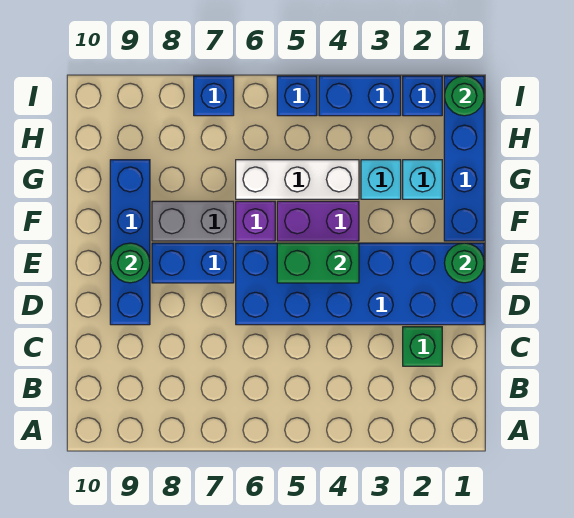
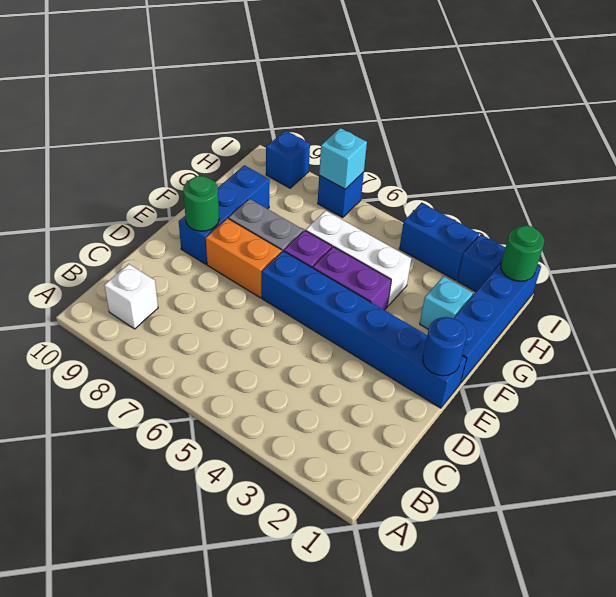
none -> white 1x1 brick [104,264,158,329]
green 1x1 brick [403,327,442,366] -> none
blue 2x6 brick [236,243,484,325] -> blue 1x6 brick [262,251,467,408]
blue 1x4 brick [110,160,150,325] -> blue 1x3 brick [179,165,270,264]
green 1x1 round brick [445,243,484,283] -> blue 1x1 round brick [423,317,467,376]
green 1x2 brick [277,243,359,283] -> none
blue 1x2 brick [152,243,234,283] -> orange 1x2 brick [206,218,282,298]
cyan 1x1 brick [361,160,401,199] -> cyan 1x1 brick moved to [319,128,367,189]
blue 1x1 brick [277,76,317,116] -> blue 1x1 brick moved to [266,130,310,188]

